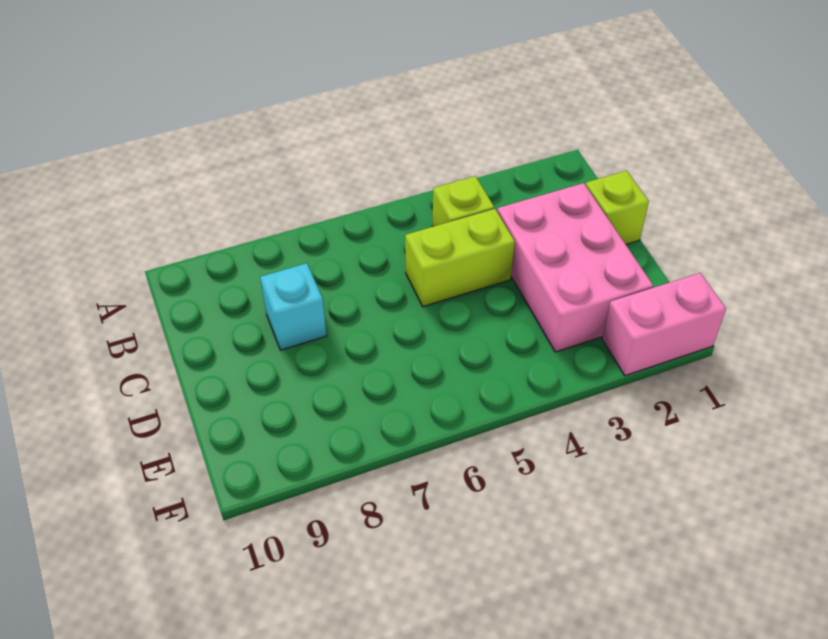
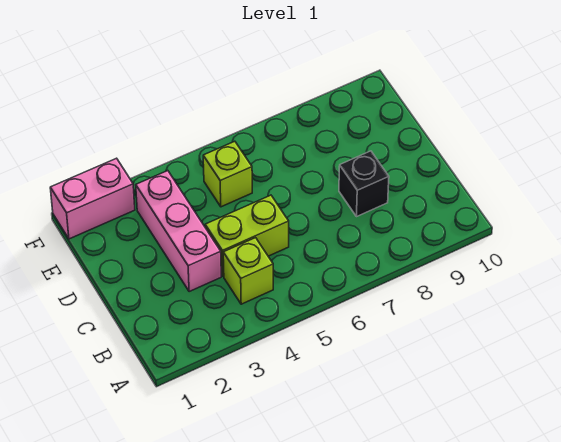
lime 1x1 brick [586,171,649,244] -> lime 1x1 brick moved to [203,141,252,207]
pink 2x3 brick [497,183,653,352] -> pink 1x3 brick [136,171,221,291]
cyan 1x1 brick [260,263,326,350] -> black 1x1 brick [339,151,389,217]

